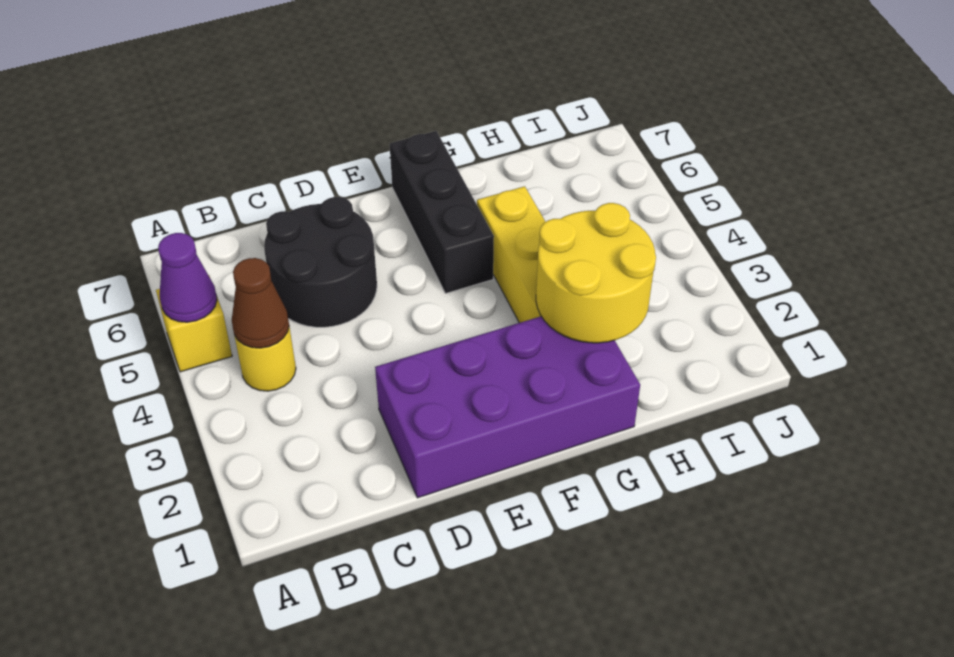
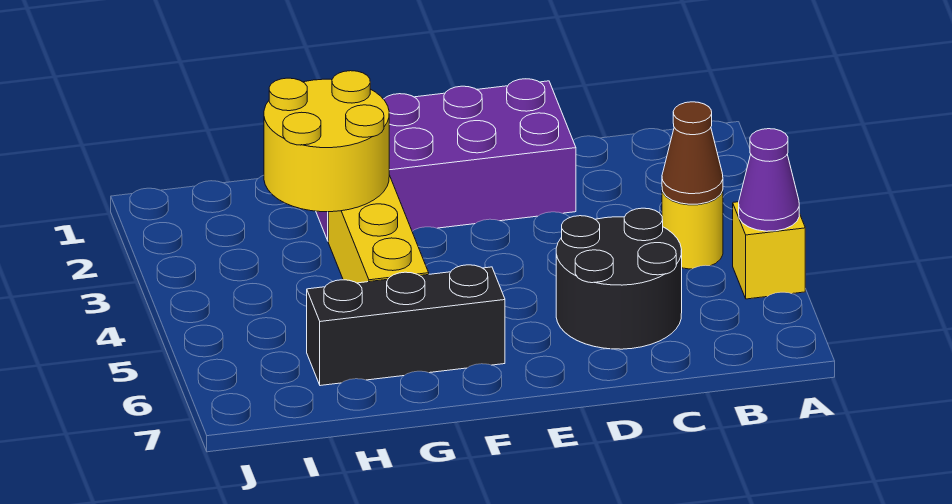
black 1x3 brick [390,131,494,294] -> black 1x3 brick turned to [307,265,505,386]

